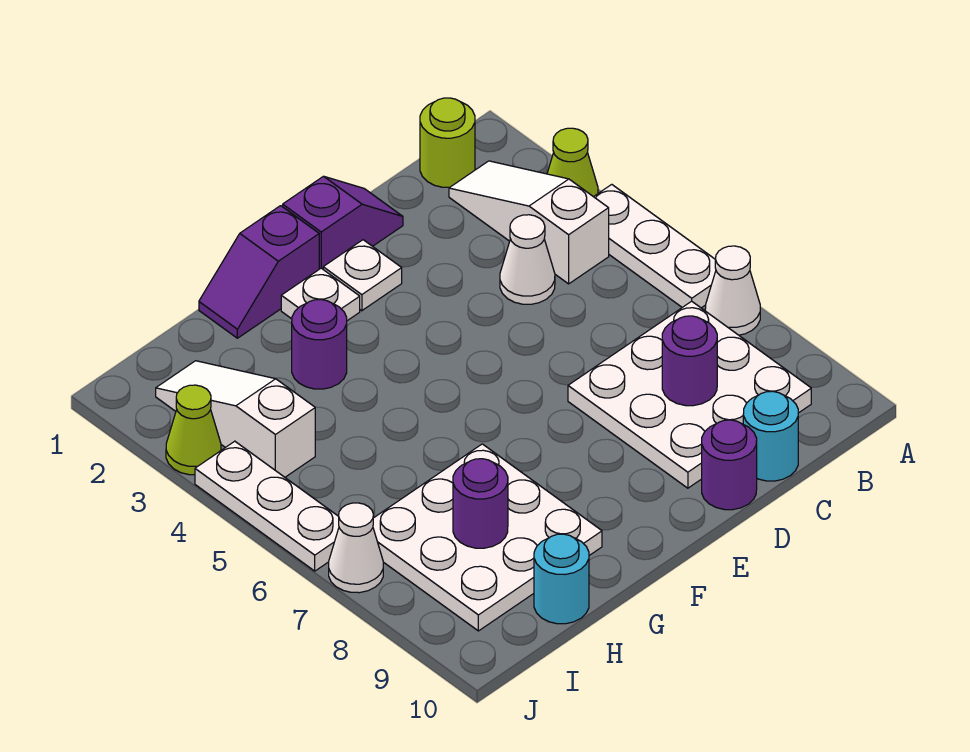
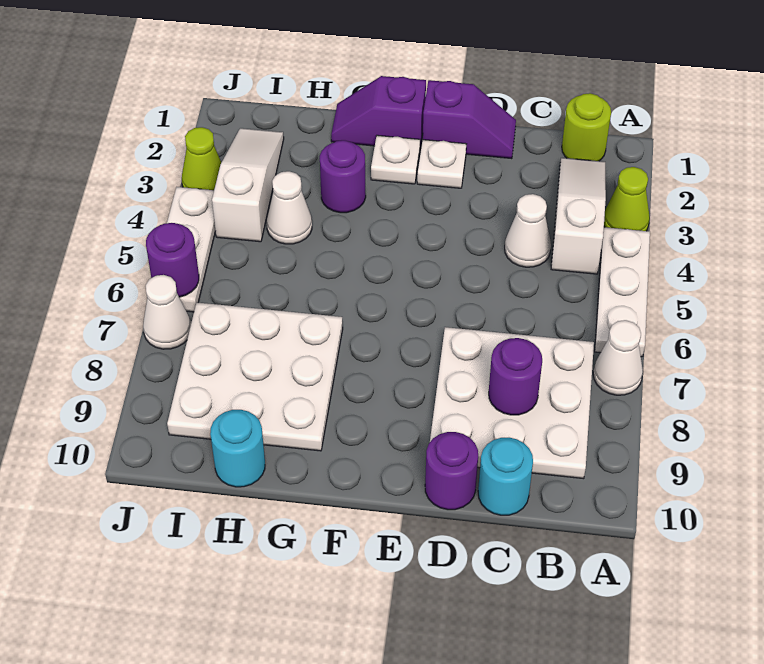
none -> white 1x1 cone [267,171,312,244]
purple 1x1 round brick [453,459,508,548] -> purple 1x1 round brick moved to [146,223,199,297]

